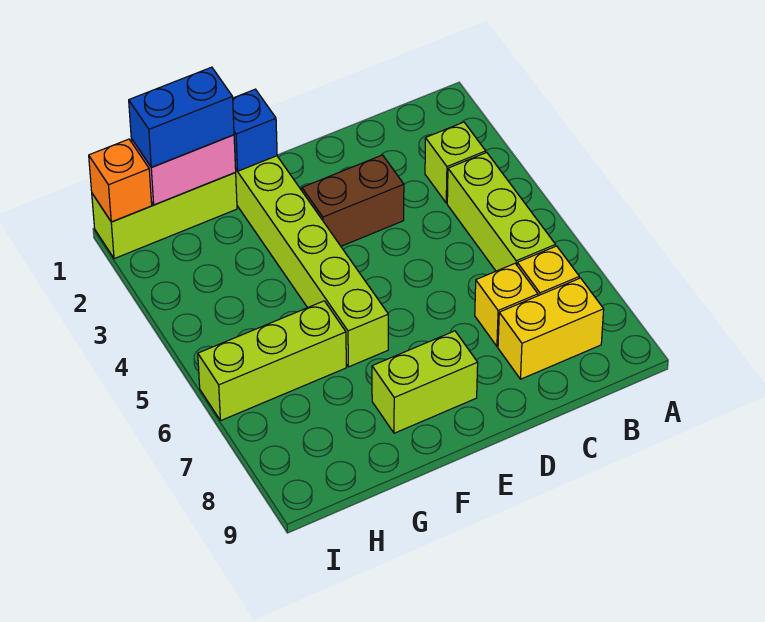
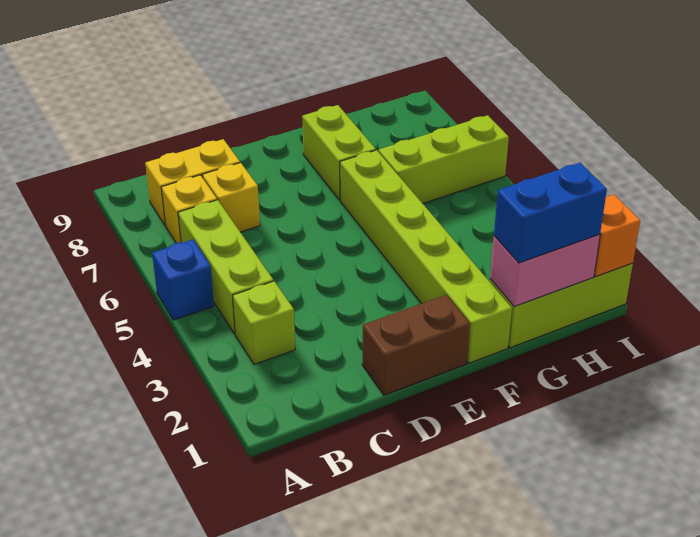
brown 1x2 brick [302,155,404,246] -> brown 1x2 brick moved to [362,295,470,395]
lime 1x2 brick [372,331,478,433] -> lime 1x2 brick turned to [302,105,376,200]
blue 1x1 brick [233,89,277,171] -> blue 1x1 brick moved to [152,240,214,320]

